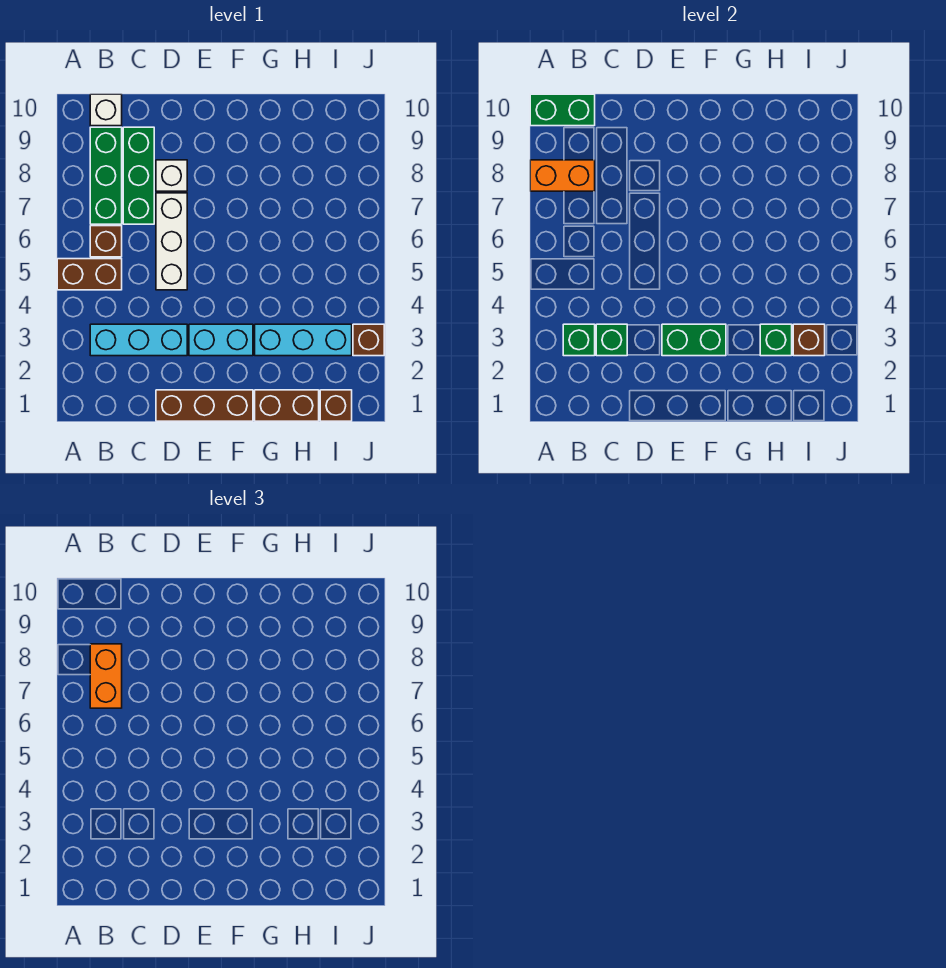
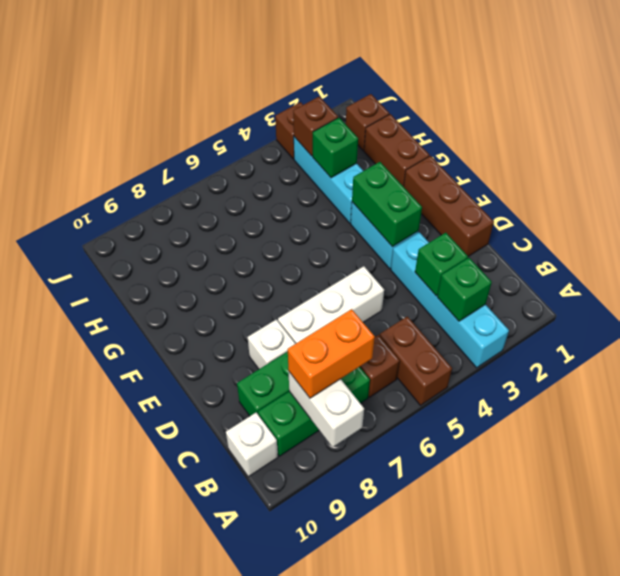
orange 1x2 brick [530,160,595,191] -> white 1x2 brick [288,371,364,447]
green 1x2 brick [530,94,595,126] -> none
cyan 1x3 brick [90,324,187,356] -> cyan 1x4 brick [391,232,509,368]

